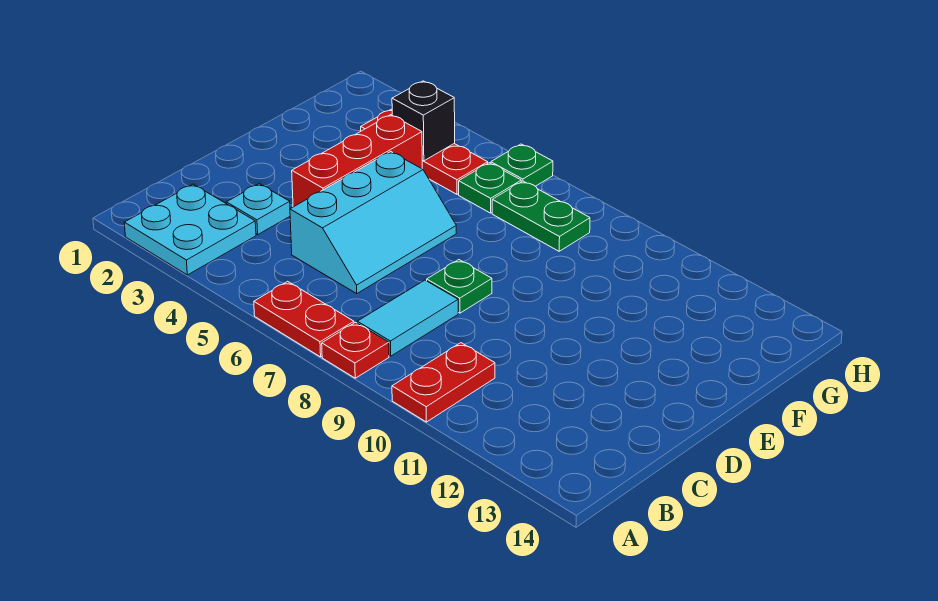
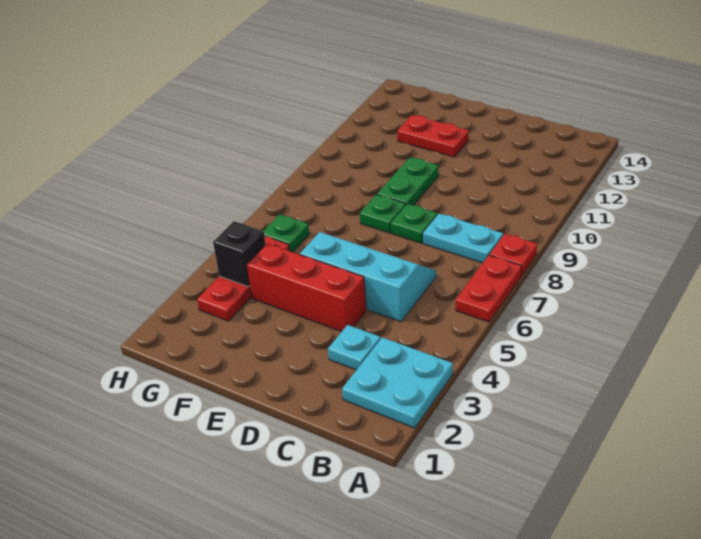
red 1x2 plate [392,343,495,422] -> red 1x2 plate moved to [397,115,469,157]
cyan 1x2 tile [357,280,458,356] -> cyan 1x2 plate [423,214,503,263]
green 1x2 plate [492,181,590,251] -> green 1x2 plate moved to [377,157,439,205]
green 1x1 plate [491,144,553,186] -> green 1x1 plate moved to [360,194,406,233]

